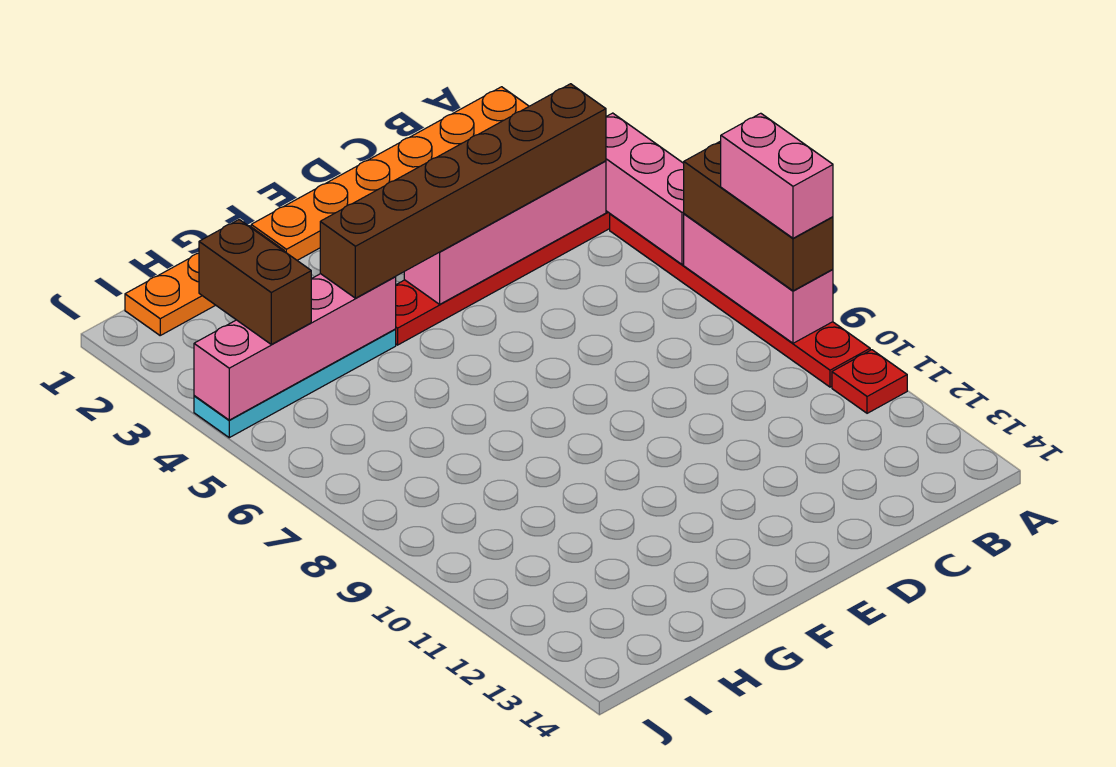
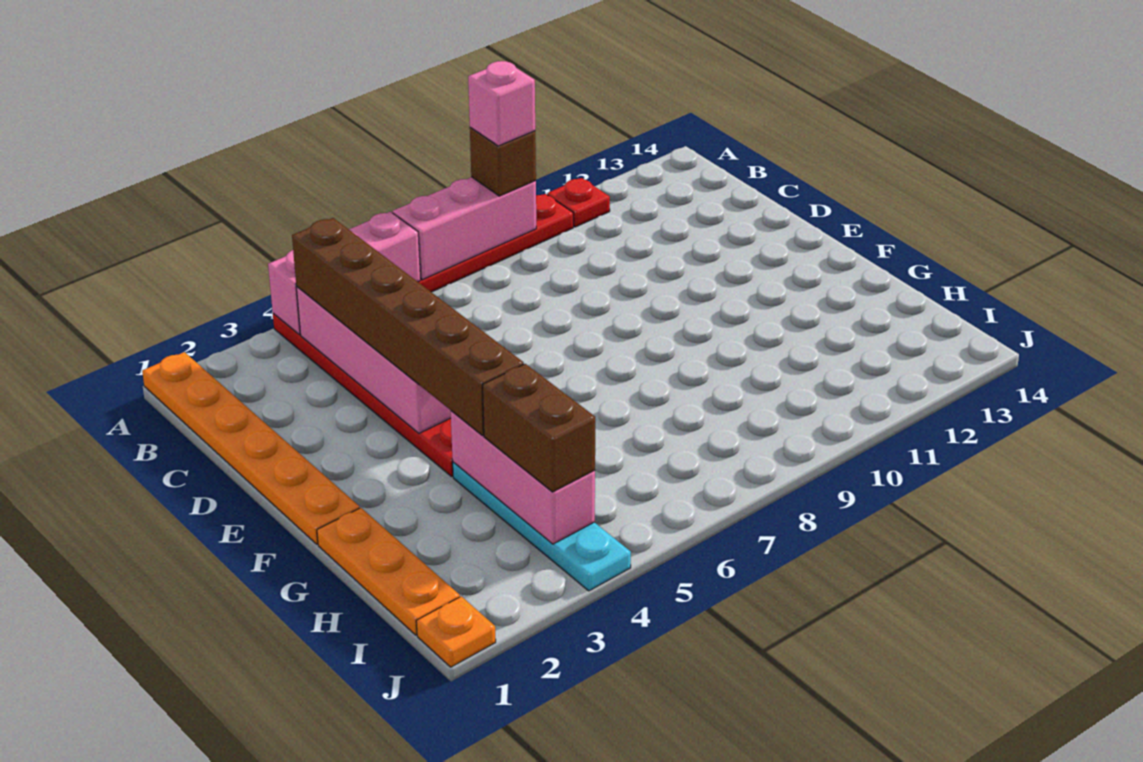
brown 1x3 brick [684,141,833,291] -> brown 1x1 brick [470,127,536,196]
pink 1x2 brick [721,113,833,238] -> pink 1x1 brick [468,61,535,146]
pink 1x4 brick [194,274,396,420] -> pink 1x3 brick [451,411,595,544]
brown 1x2 brick [199,220,311,344] -> brown 1x2 brick turned to [483,364,595,492]
none -> orange 1x1 plate [416,596,496,667]

